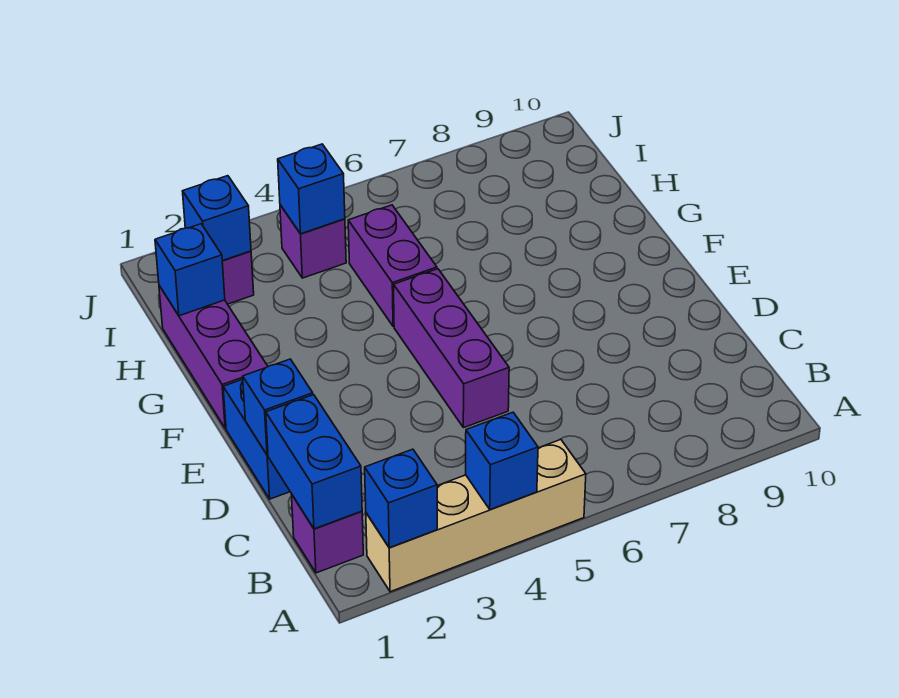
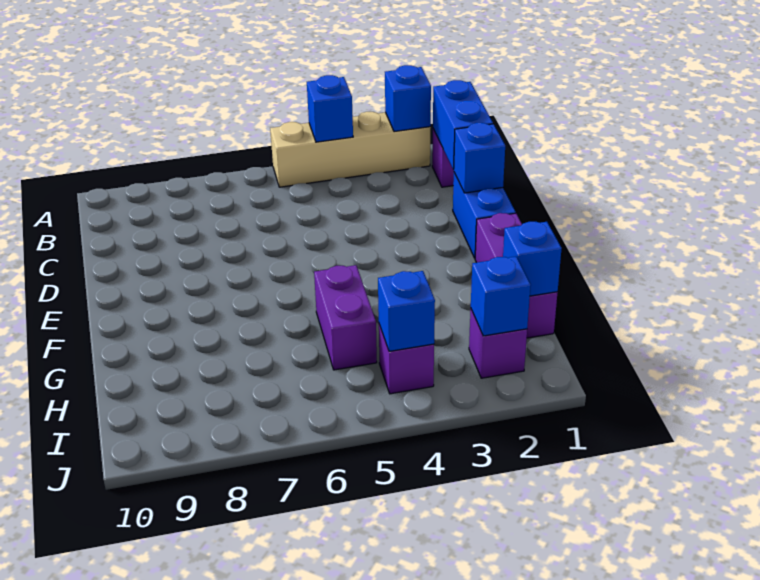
purple 1x3 brick [394,269,509,428] -> none

